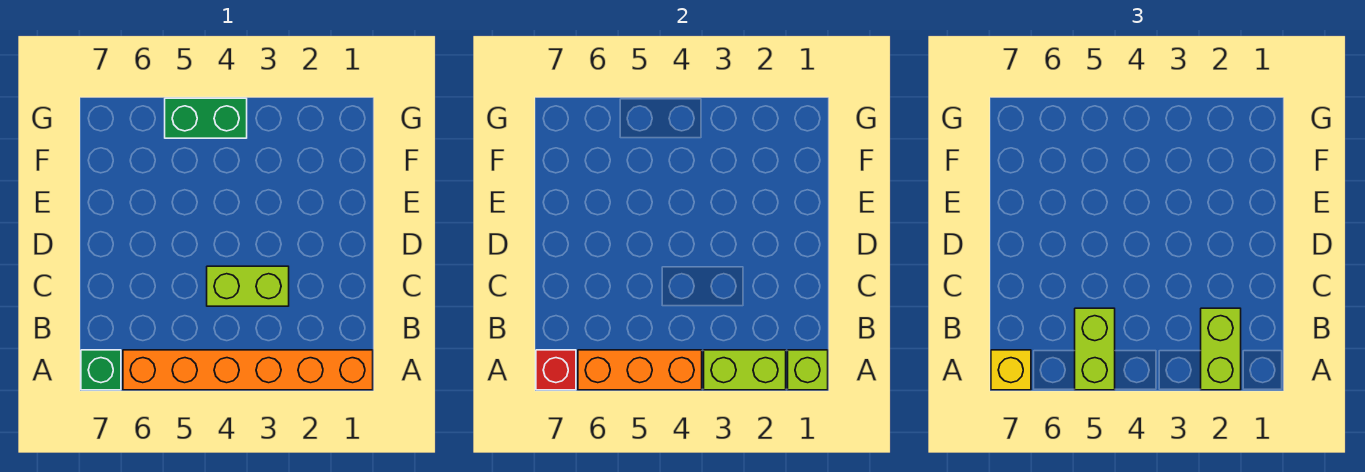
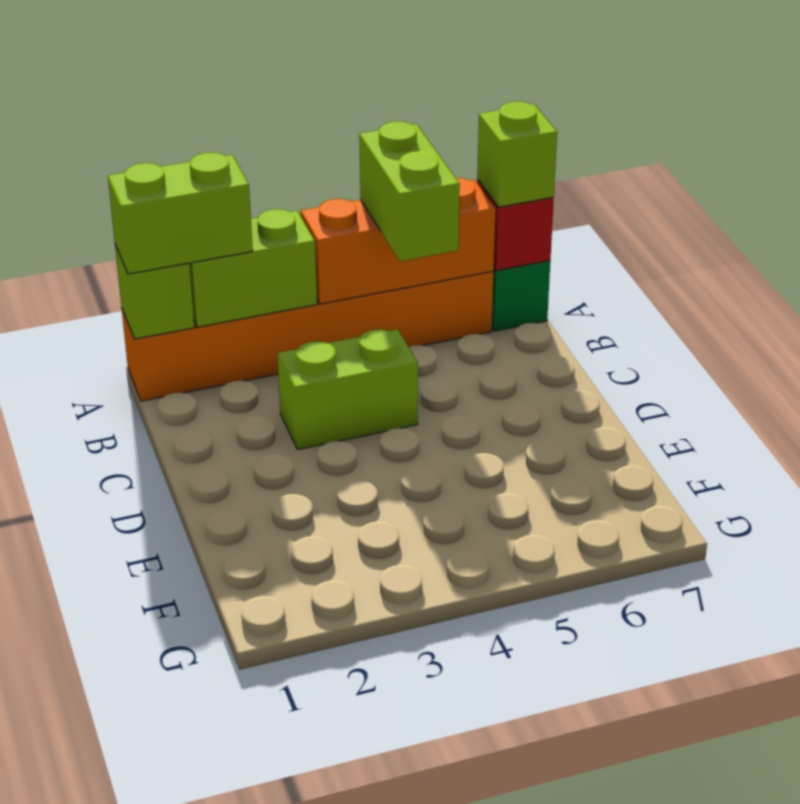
lime 1x2 brick [1201,308,1241,390] -> lime 1x2 brick turned to [108,153,253,274]
yellow 1x1 brick [991,350,1031,390] -> lime 1x1 brick [477,102,557,207]
green 1x2 brick [165,98,247,138] -> none

